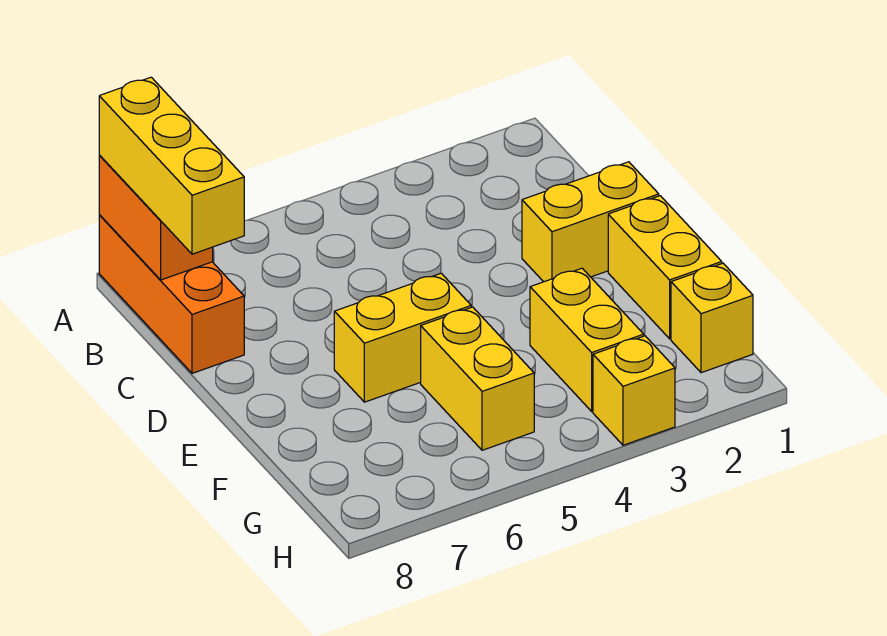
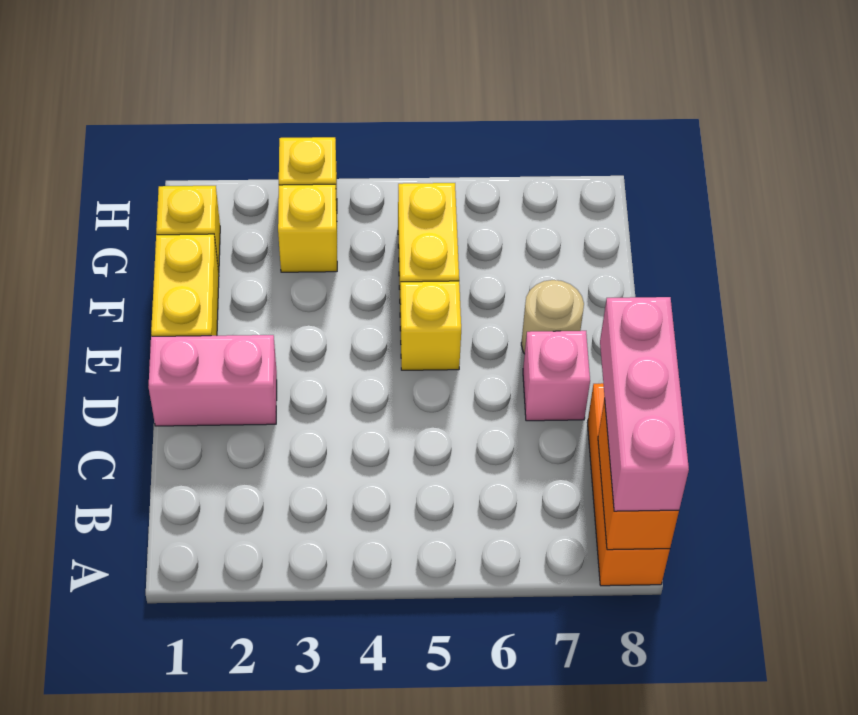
yellow 1x3 brick [99,77,244,254] -> pink 1x3 brick [600,297,689,511]
yellow 1x2 brick [522,162,659,282] -> pink 1x2 brick [148,335,277,426]
none -> pink 1x1 brick [523,331,590,421]
yellow 1x2 brick [334,273,471,402] -> yellow 1x1 brick [400,281,461,370]
none -> tan 1x1 round brick [521,280,584,354]
yellow 1x2 brick [530,268,644,411] -> yellow 1x1 brick [278,184,337,272]

